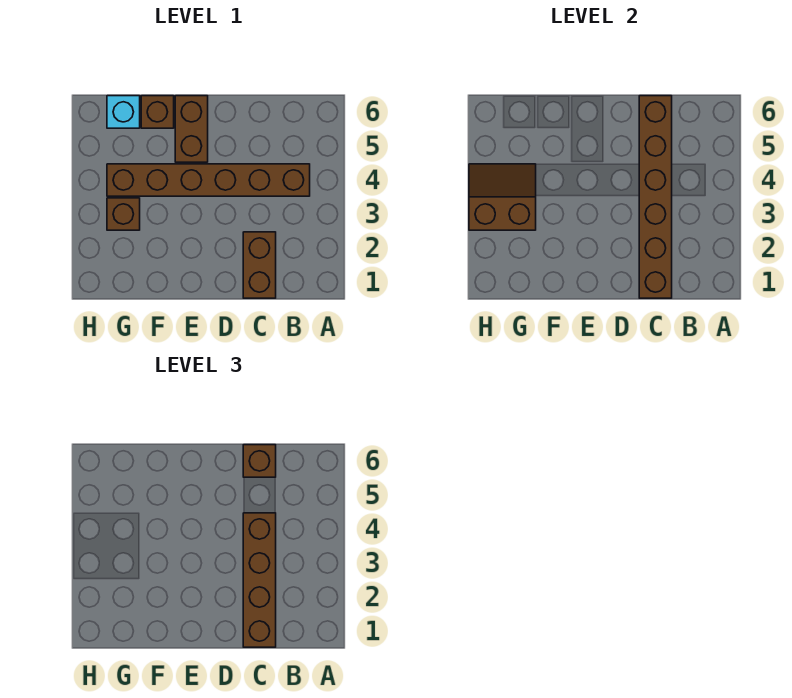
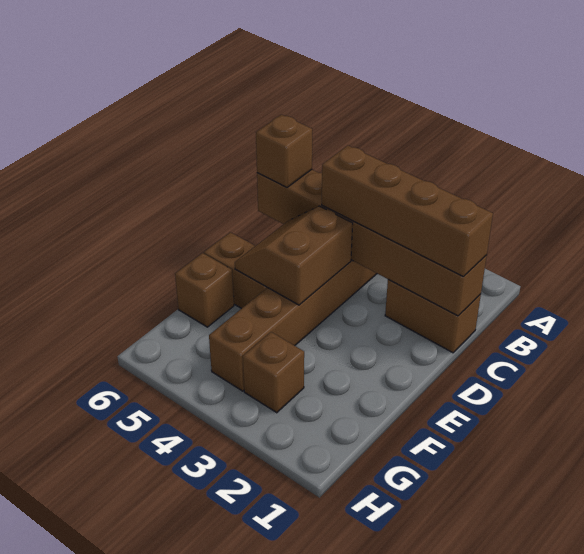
brown 2x2 slope [469,164,536,230] -> brown 2x2 slope moved to [235,206,353,305]
cyan 1x1 brick [107,96,140,128] -> none

